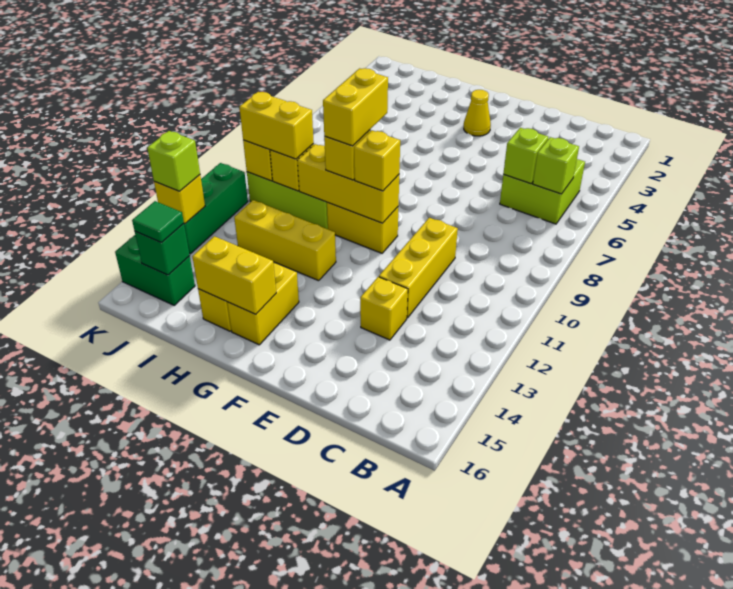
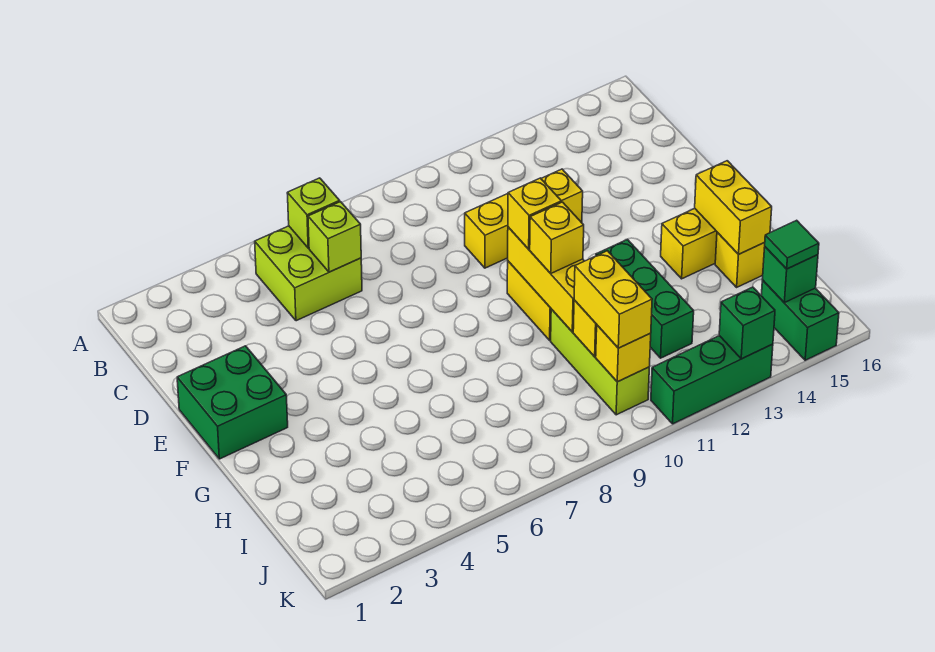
yellow 1x1 brick [360,277,408,340] -> none
none -> green 2x2 brick [177,346,288,459]
yellow 1x1 cone [464,90,491,136] -> none
yellow 1x2 brick [323,68,388,146] -> none
yellow 1x3 brick [234,200,336,281] -> green 1x3 brick [596,240,694,358]
yellow 1x1 brick [154,175,205,223] -> green 1x1 brick [719,287,775,359]
lime 1x1 brick [147,131,200,191] -> none

